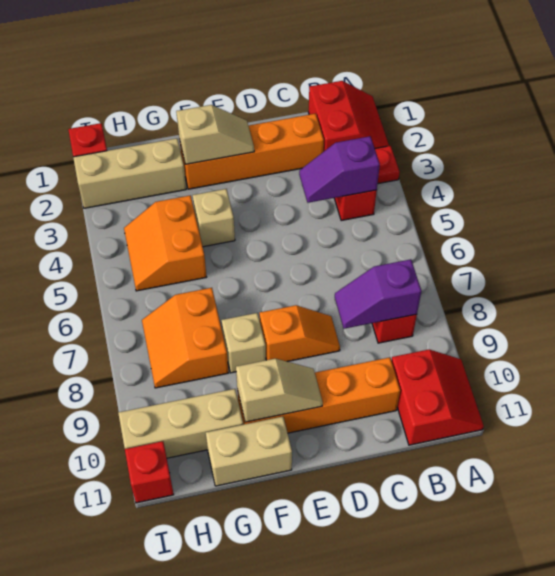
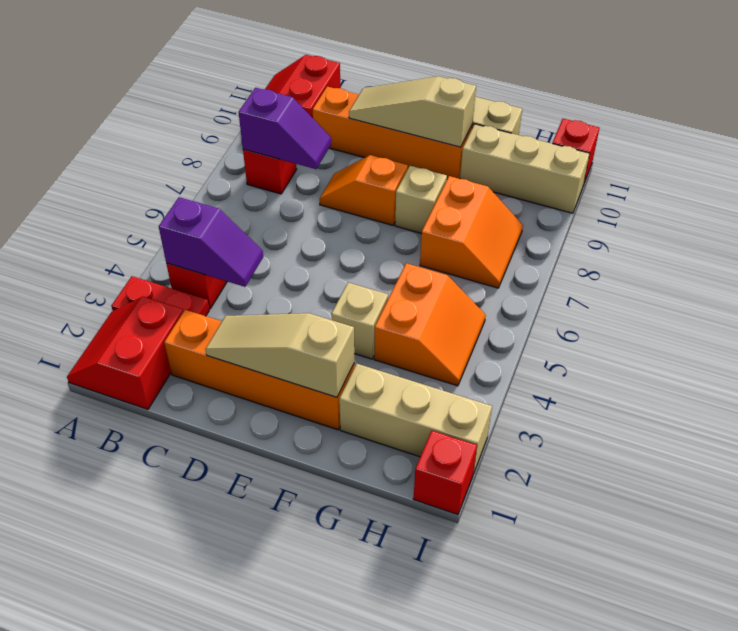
tan 1x2 slope [176,105,254,164] -> tan 1x3 slope [205,313,354,397]
tan 1x2 slope [236,359,323,422] -> tan 1x3 slope [349,76,476,147]

